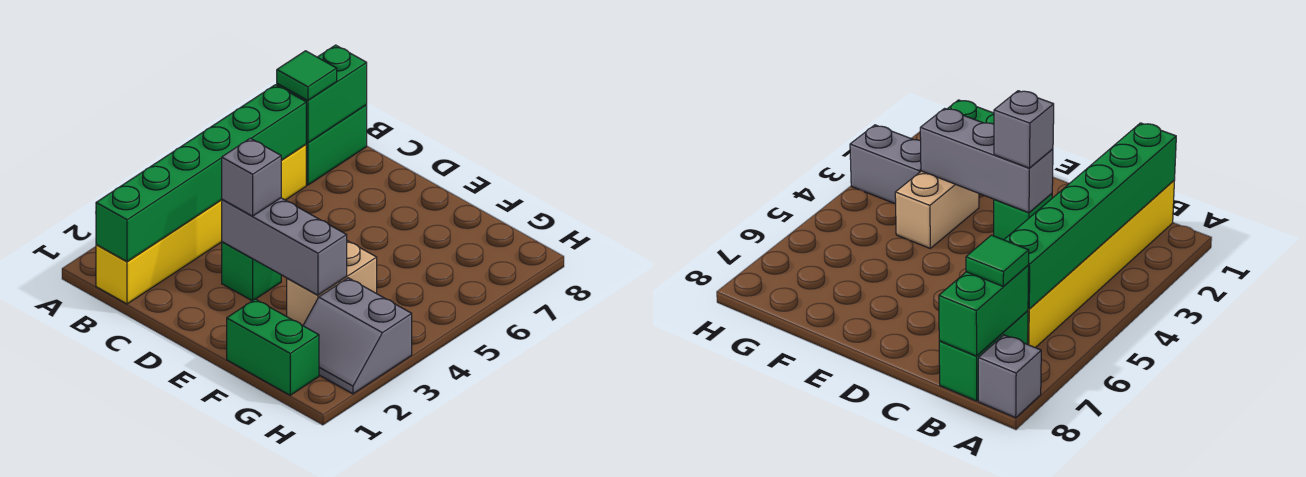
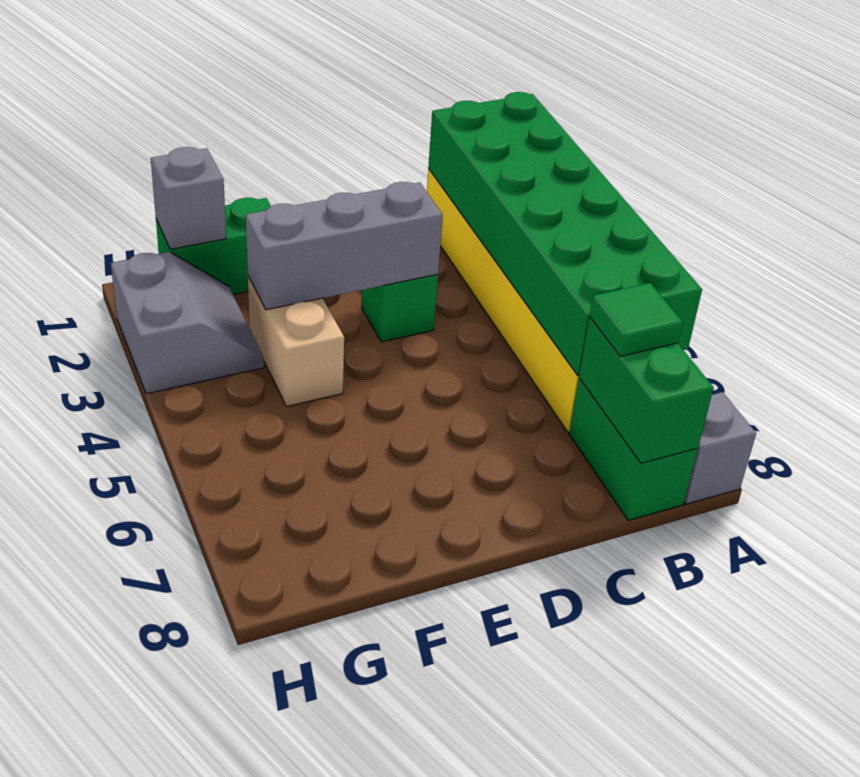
green 1x6 brick [96,85,307,262] -> green 2x6 brick [428,92,702,375]
grey 1x1 brick [222,138,281,216] -> grey 1x1 brick moved to [151,147,226,249]
grey 2x2 slope [303,278,412,394] -> grey 2x2 slope turned to [111,252,264,394]

